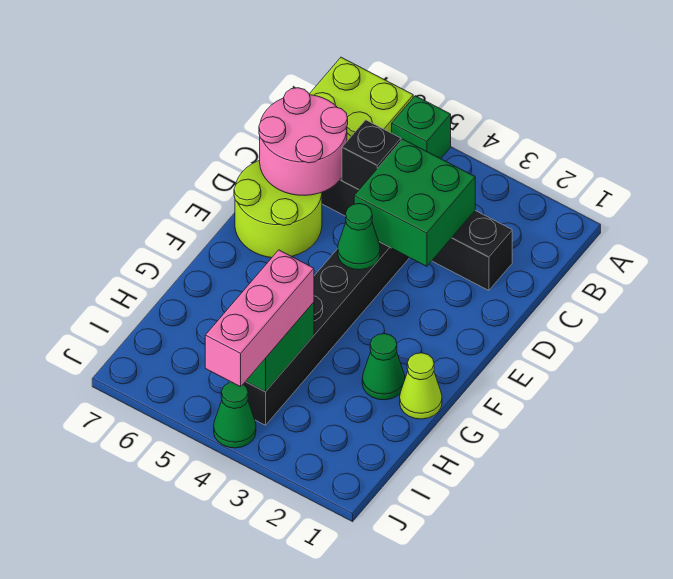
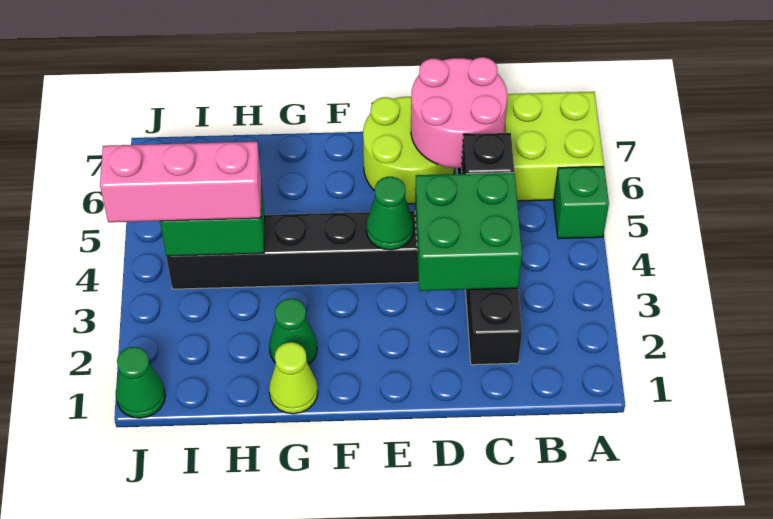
green 1x1 cone [214,382,256,448] -> green 1x1 cone moved to [116,347,165,418]

